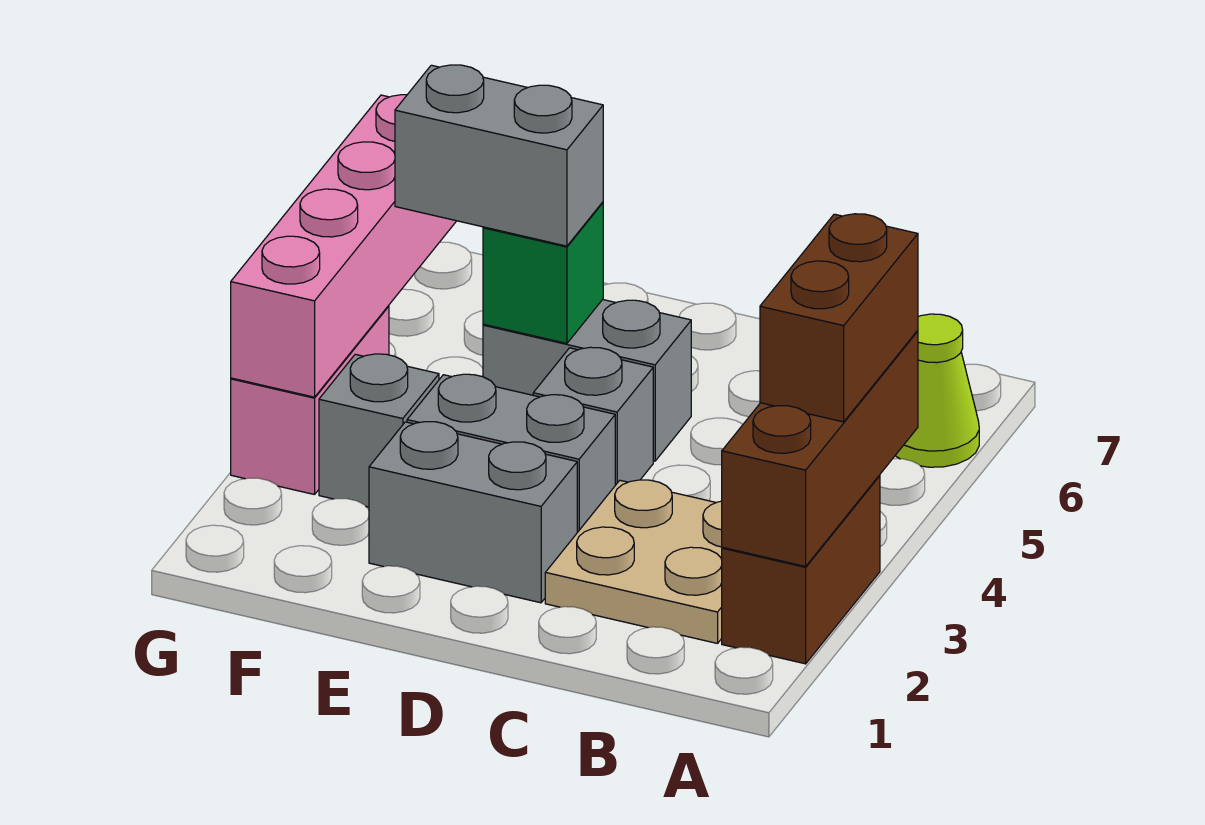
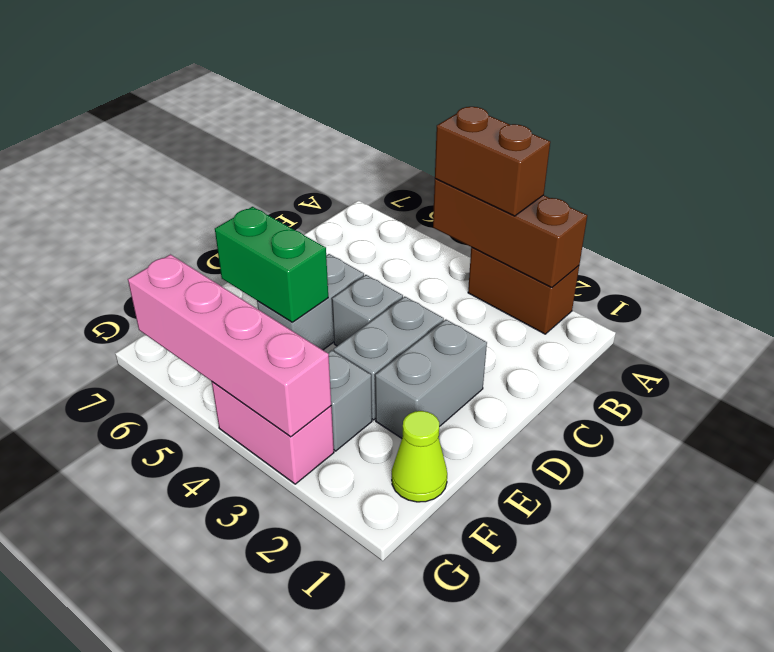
lime 1x1 cone [895,314,979,467] -> lime 1x1 cone moved to [392,411,447,502]
tan 2x2 plate [545,480,722,643] -> none
green 1x1 brick [483,202,603,343] -> green 1x2 brick [215,207,328,322]
grey 1x2 brick [395,65,603,246] -> none

